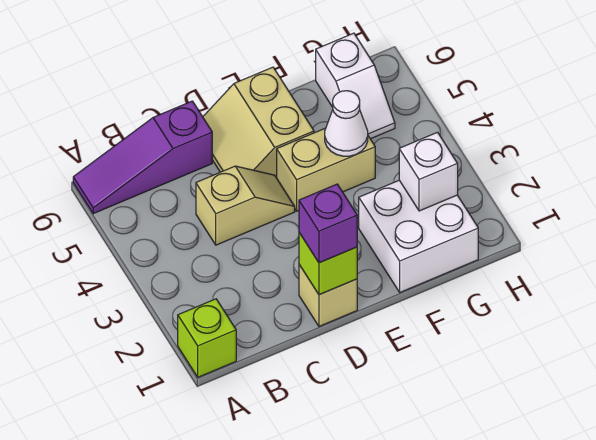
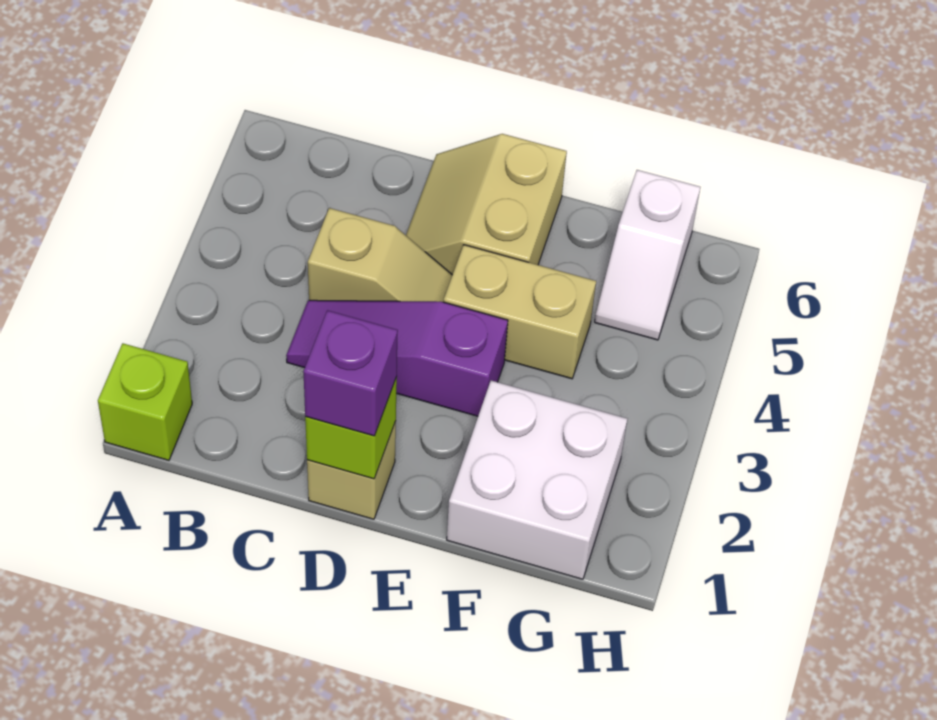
purple 1x3 slope [73,101,212,214] -> purple 1x3 slope moved to [286,300,508,416]
white 1x1 cone [325,91,368,156] -> none
white 1x1 brick [399,132,458,211] -> none

